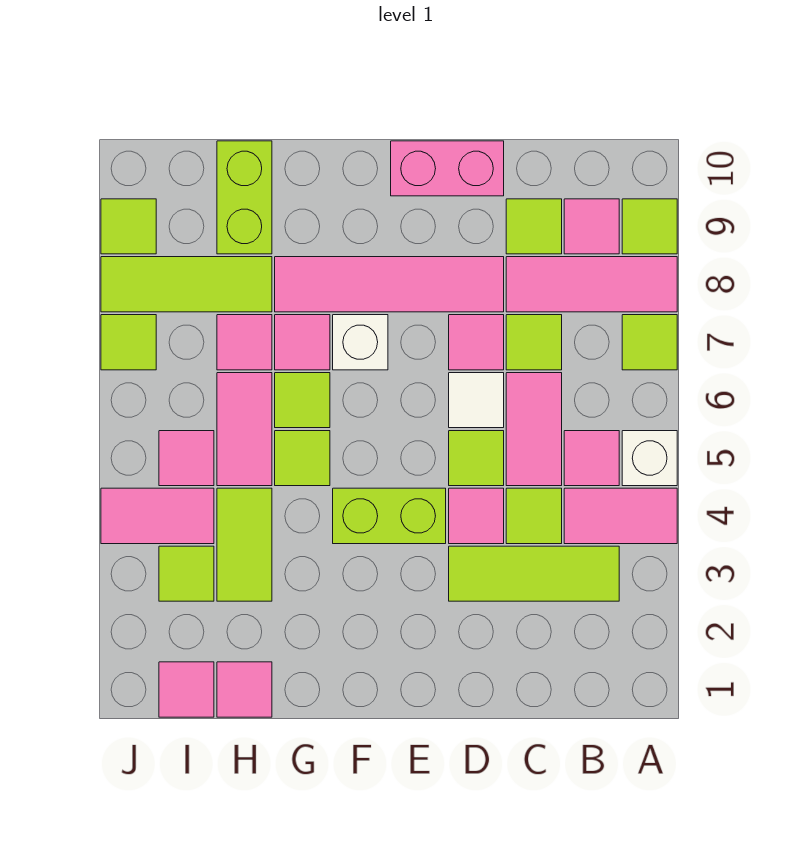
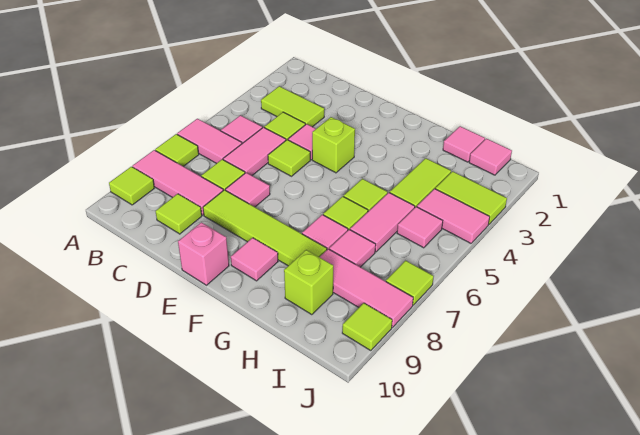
pink 1x2 tile [564,488,677,544] -> pink 1x2 tile moved to [177,119,242,164]
white 1x1 brick [622,431,677,486] -> none
lime 1x3 tile [449,546,619,601] -> lime 1x2 tile [261,86,324,127]
pink 1x1 tile [564,199,619,254] -> pink 1x1 tile moved to [231,238,278,281]
white 1x1 tile [449,373,504,428] -> none
pink 1x4 tile [275,257,504,312] -> lime 1x4 tile [203,190,327,266]
pink 1x2 brick [391,141,504,196] -> pink 1x1 brick [178,222,229,285]
lime 1x2 brick [333,488,446,544] -> lime 1x1 brick [312,117,355,173]
white 1x1 brick [333,315,388,370] -> none
lime 1x3 tile [101,257,272,312] -> pink 1x3 tile [320,249,413,327]
lime 1x2 brick [217,141,272,254] -> lime 1x1 brick [284,250,333,315]
lime 1x1 tile [159,546,214,601] -> lime 1x2 tile [435,171,507,224]

